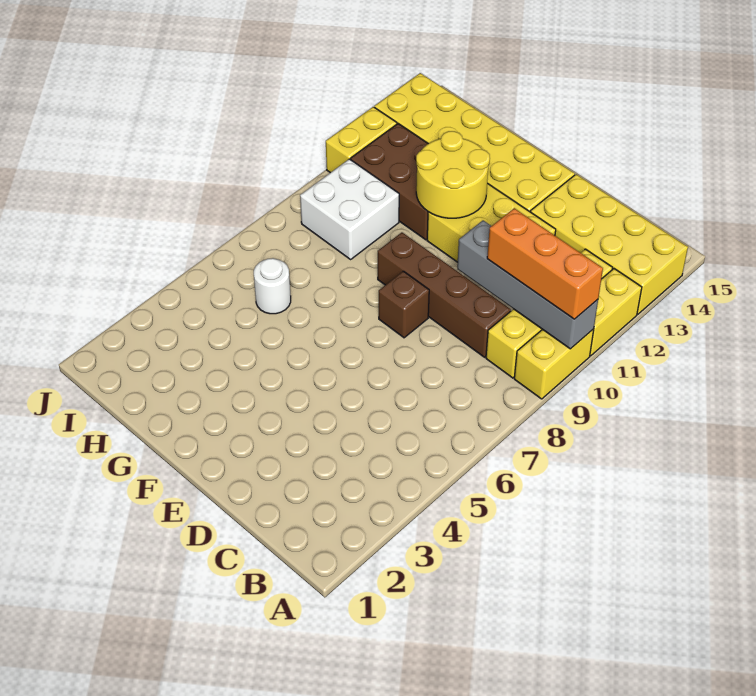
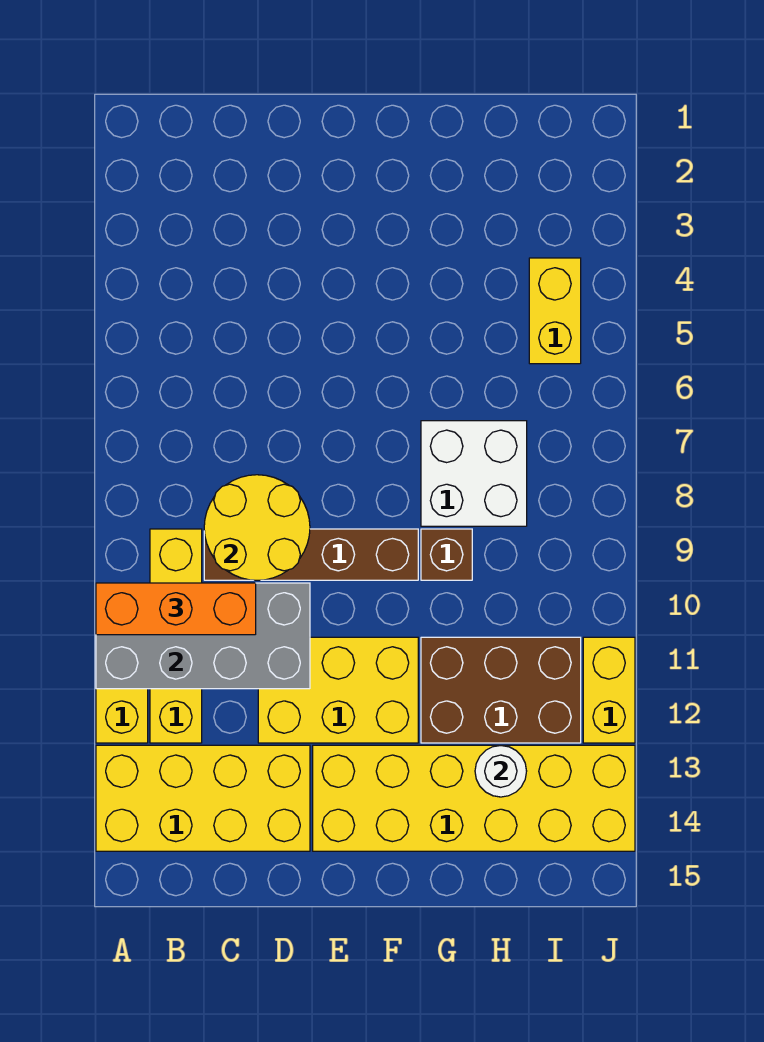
yellow 1x2 brick [514,329,594,399] -> yellow 1x2 brick moved to [529,258,581,364]
grey 1x4 brick [457,220,598,349] -> grey 2x4 brick [96,583,310,689]
brown 1x1 brick [379,271,429,338] -> brown 1x1 brick moved to [421,529,472,580]
yellow 2x2 round brick [416,131,490,218] -> yellow 2x2 round brick moved to [204,475,310,580]
white 1x1 round brick [254,258,291,314] -> white 1x1 round brick moved to [475,746,527,797]
white 2x2 brick [300,159,399,259] -> white 2x2 brick moved to [421,421,527,526]

